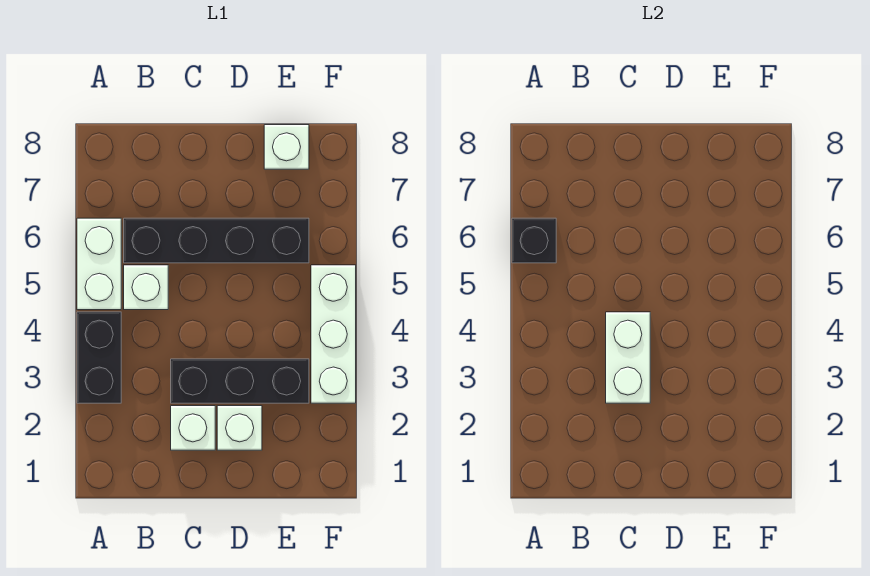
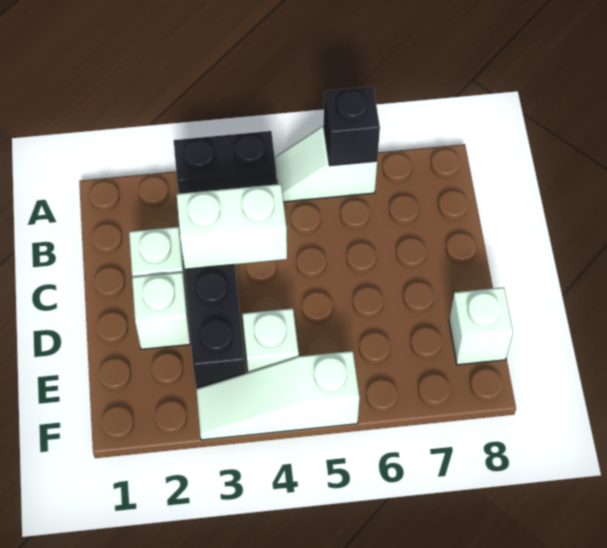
white 1x2 brick [77,218,121,310] -> white 1x2 slope [275,126,377,202]
white 1x1 brick [124,265,168,310] -> white 1x1 brick moved to [242,308,299,373]
black 1x4 brick [124,218,309,263] -> none
white 1x3 brick [311,265,356,403] -> white 1x3 slope [196,351,360,440]

